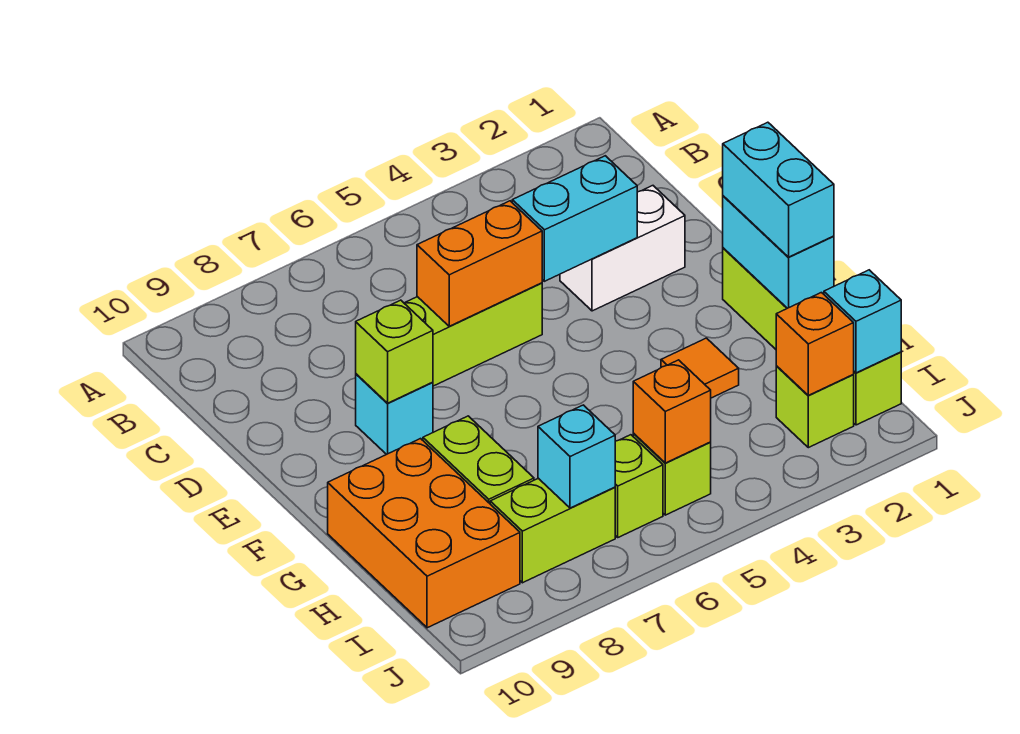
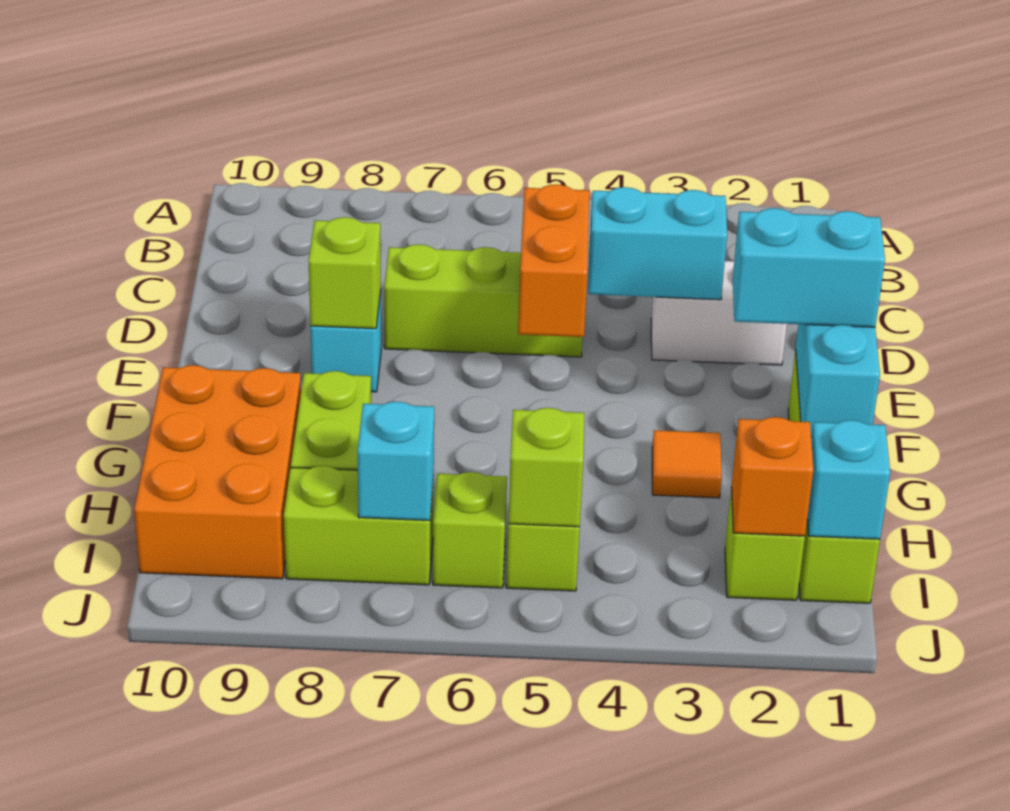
orange 1x2 brick [417,201,542,326] -> orange 1x2 brick turned to [518,184,589,337]
cyan 1x2 brick [723,122,834,257] -> cyan 1x2 brick turned to [733,208,885,327]
orange 1x1 brick [633,360,711,463] -> lime 1x1 brick [508,408,584,527]

